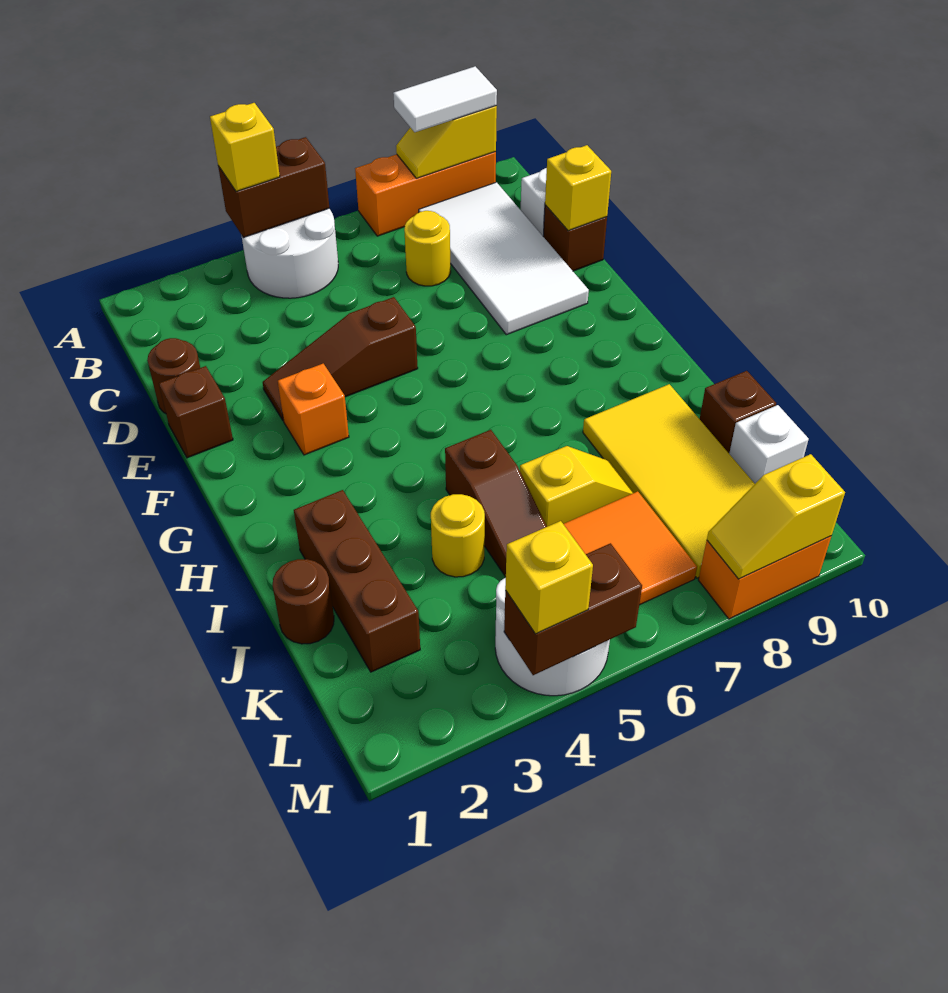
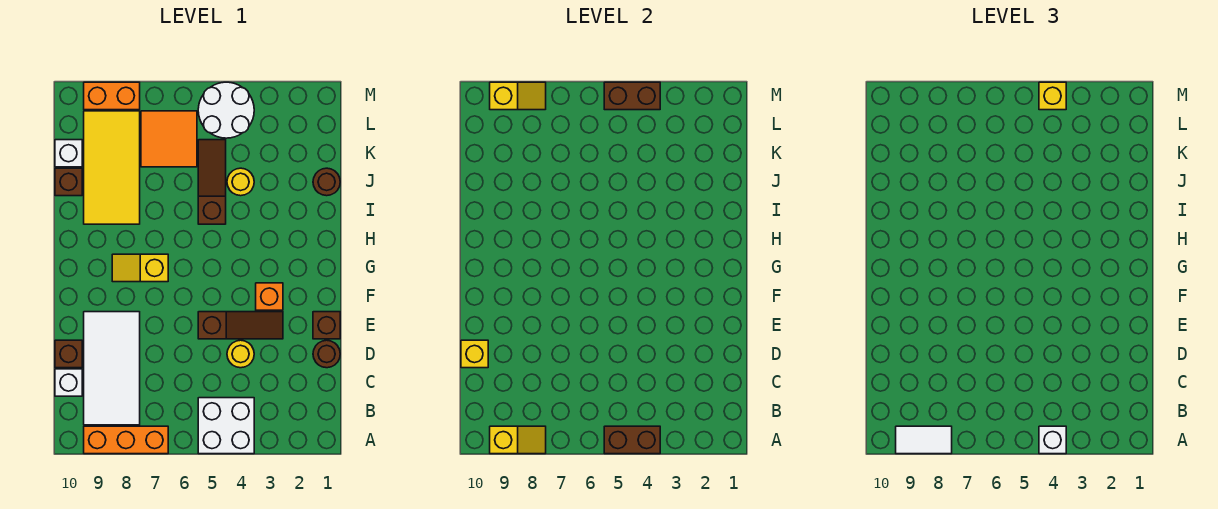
white 2x2 round brick [241,209,338,298] -> white 2x2 brick [198,398,254,454]
yellow 1x1 brick [210,103,280,191] -> white 1x1 brick [1039,426,1066,454]
yellow 1x1 round brick [404,211,451,286] -> yellow 1x1 round brick moved to [227,340,254,368]
brown 1x3 brick [294,490,420,672] -> none
yellow 1x2 slope [520,446,634,527] -> yellow 1x2 slope moved to [112,254,168,282]

